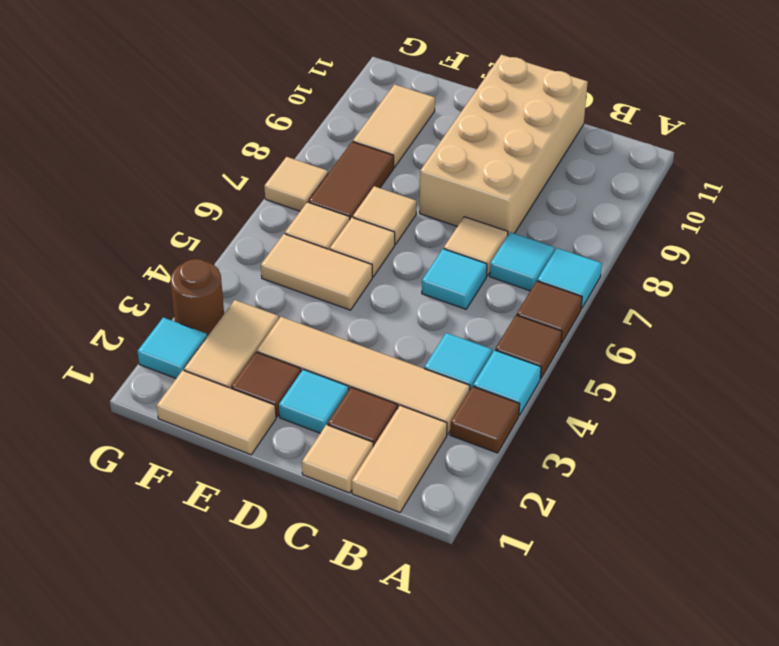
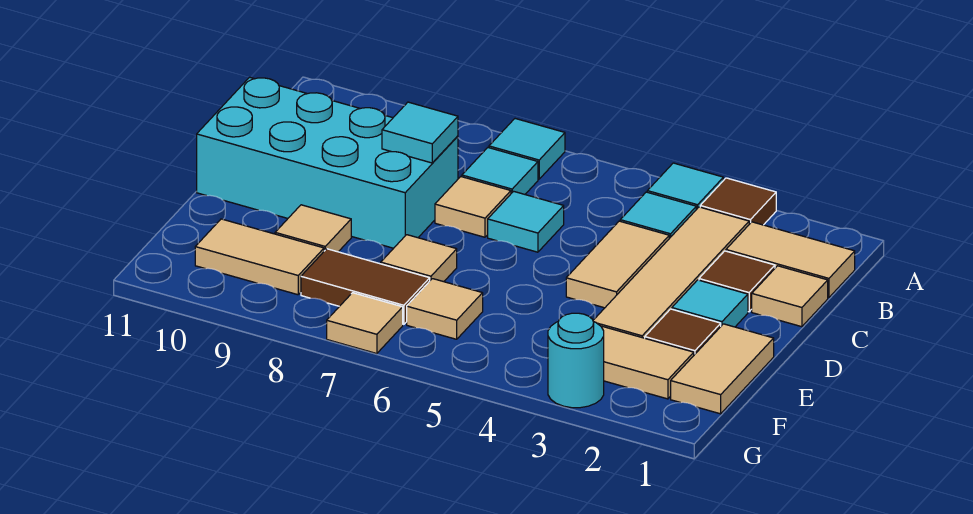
brown 1x1 tile [495,315,562,378] -> none
brown 1x1 tile [517,281,582,343] -> none
tan 2x4 brick [420,55,588,235] -> cyan 2x4 brick [197,77,458,248]
tan 1x2 tile [261,234,372,310] -> tan 1x2 tile moved to [566,221,669,308]
tan 1x1 tile [330,218,395,277] -> tan 1x1 tile moved to [275,205,351,252]
cyan 1x1 tile [138,318,207,378] -> cyan 1x1 tile moved to [382,102,458,163]
brown 1x1 round brick [170,259,224,336] -> cyan 1x1 round brick [548,313,604,408]

